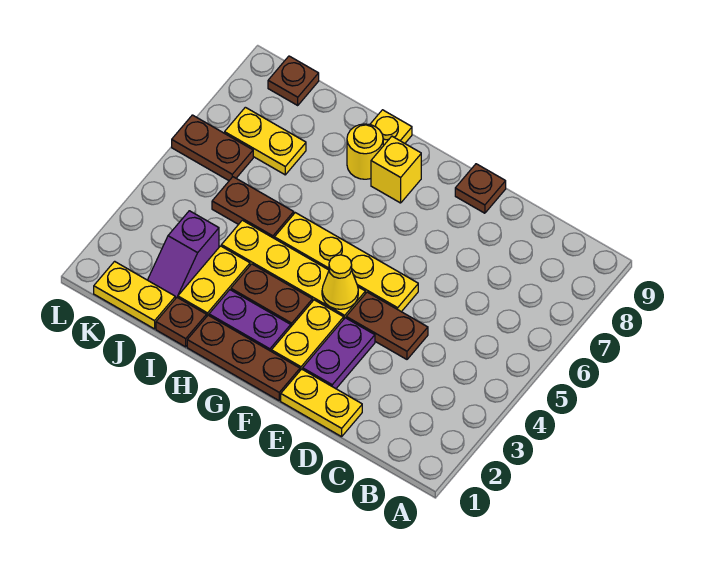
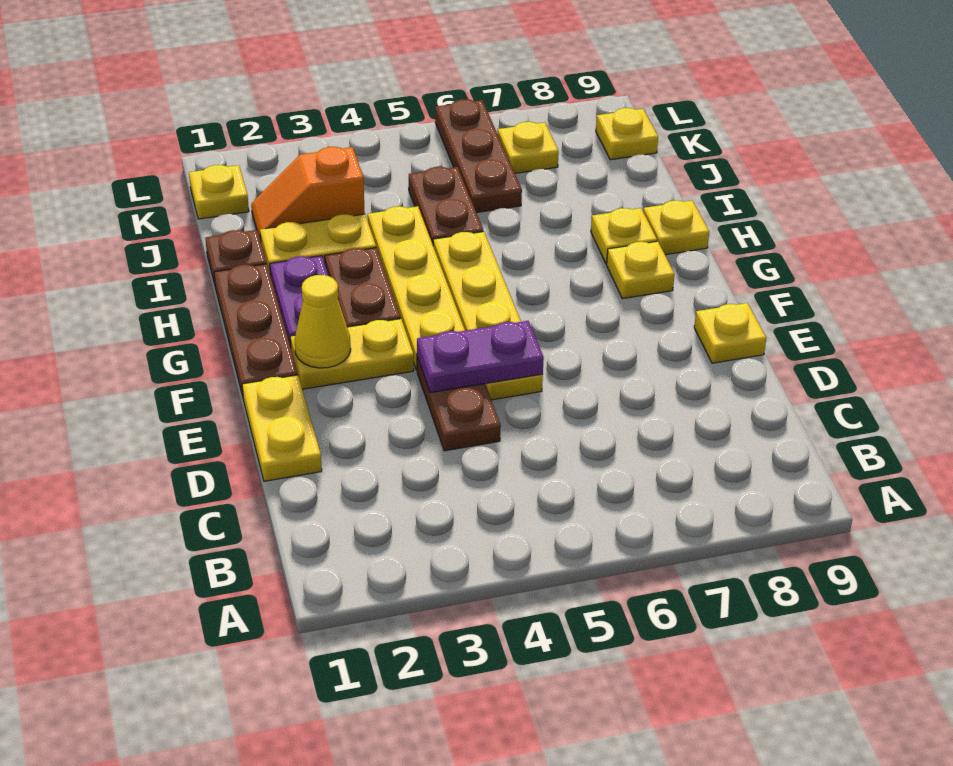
purple 1x2 plate [303,318,375,389] -> purple 1x2 plate moved to [417,321,544,393]
brown 1x1 plate [455,164,506,213] -> yellow 1x1 plate [694,303,766,363]
yellow 1x1 cone [322,255,358,309] -> yellow 1x1 cone moved to [295,275,351,368]
yellow 1x1 brick [371,136,421,203] -> yellow 1x1 plate [607,241,675,299]
yellow 1x1 round brick [347,124,383,179] -> yellow 1x1 plate [591,208,657,264]
yellow 1x2 plate [94,261,175,329] -> yellow 1x1 plate [189,165,249,219]
purple 1x2 slope [148,211,219,298] -> orange 1x2 slope [251,147,365,241]
yellow 1x2 plate [225,107,306,175] -> yellow 1x1 plate [498,122,559,173]
brown 1x2 plate [172,115,253,181] -> brown 1x3 plate [435,99,522,213]
brown 1x1 plate [268,56,319,105] -> yellow 1x1 plate [596,108,658,160]

